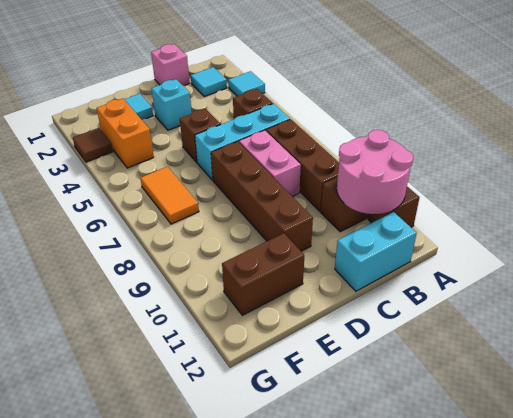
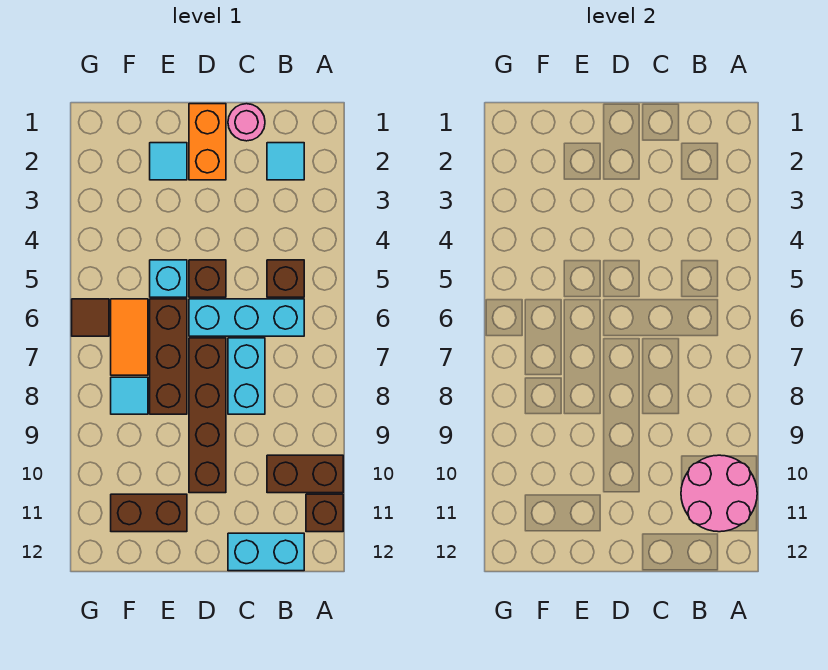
cyan 1x1 tile [228,71,265,96] -> cyan 1x1 tile moved to [111,377,148,414]
brown 1x3 brick [266,119,339,211] -> brown 1x3 brick moved to [150,299,187,414]
pink 1x1 brick [151,44,190,86] -> pink 1x1 round brick [228,104,265,141]
pink 1x2 brick [239,130,301,196] -> cyan 1x2 brick [228,338,265,414]
cyan 1x1 brick [151,79,192,130] -> cyan 1x1 brick moved to [150,260,187,297]
orange 1x2 brick [97,98,154,168] -> orange 1x2 brick moved to [189,104,226,180]
brown 1x1 tile [73,128,113,162] -> brown 1x1 tile moved to [72,299,109,336]

